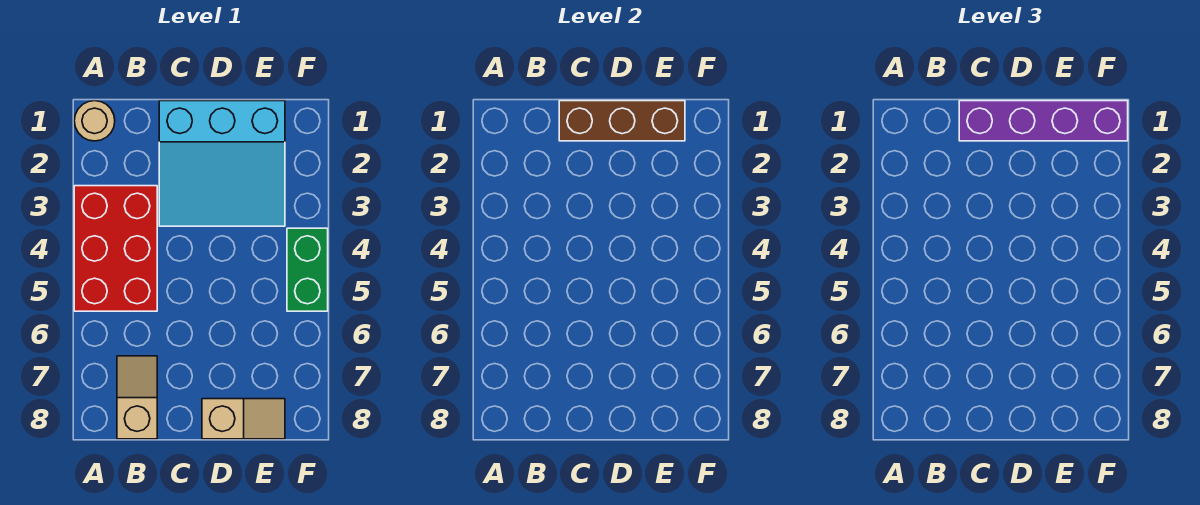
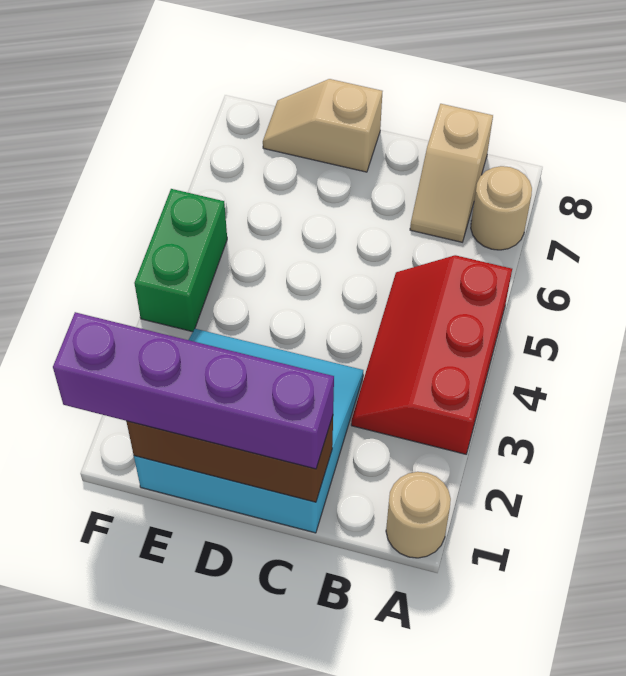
red 2x3 brick [74,186,157,311] -> red 2x3 slope [351,255,512,454]
none -> tan 1x1 round brick [471,166,532,250]

